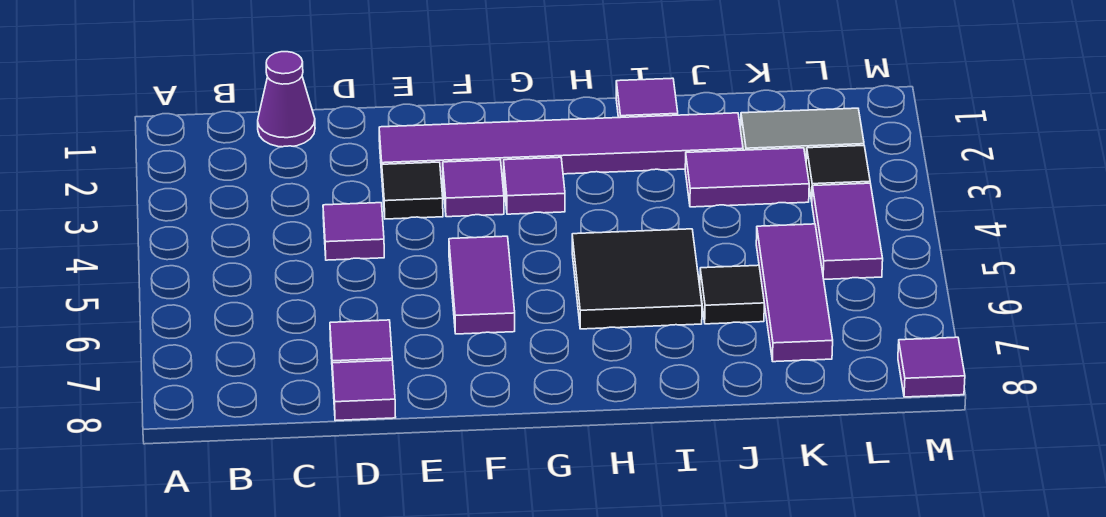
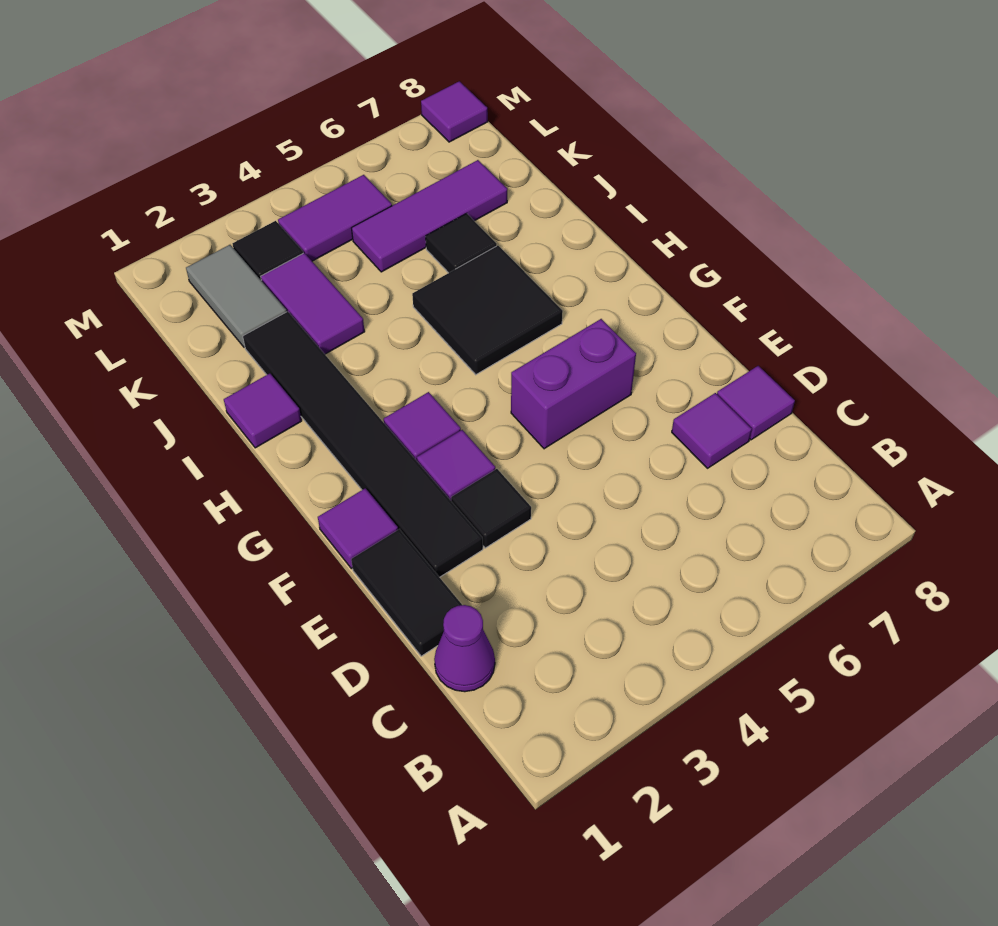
none -> black 1x2 tile [351,529,462,656]
purple 1x1 tile [323,203,384,260] -> purple 1x1 tile moved to [318,488,398,569]
purple 1x6 tile [379,113,743,179] -> black 1x6 tile [243,311,483,577]
purple 1x2 tile [449,236,515,334] -> purple 1x2 brick [511,319,636,449]

